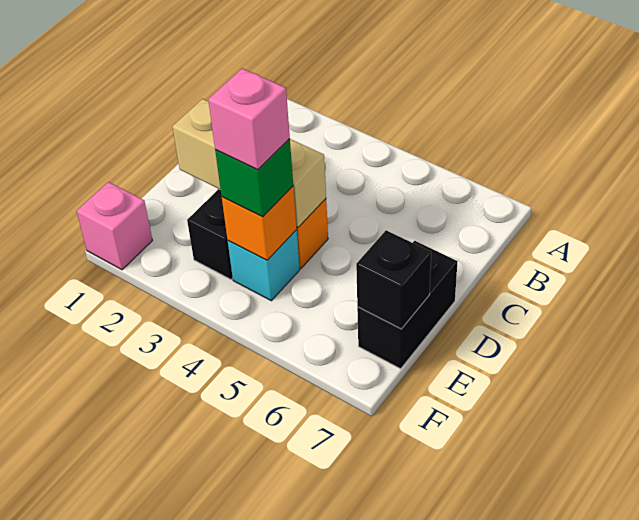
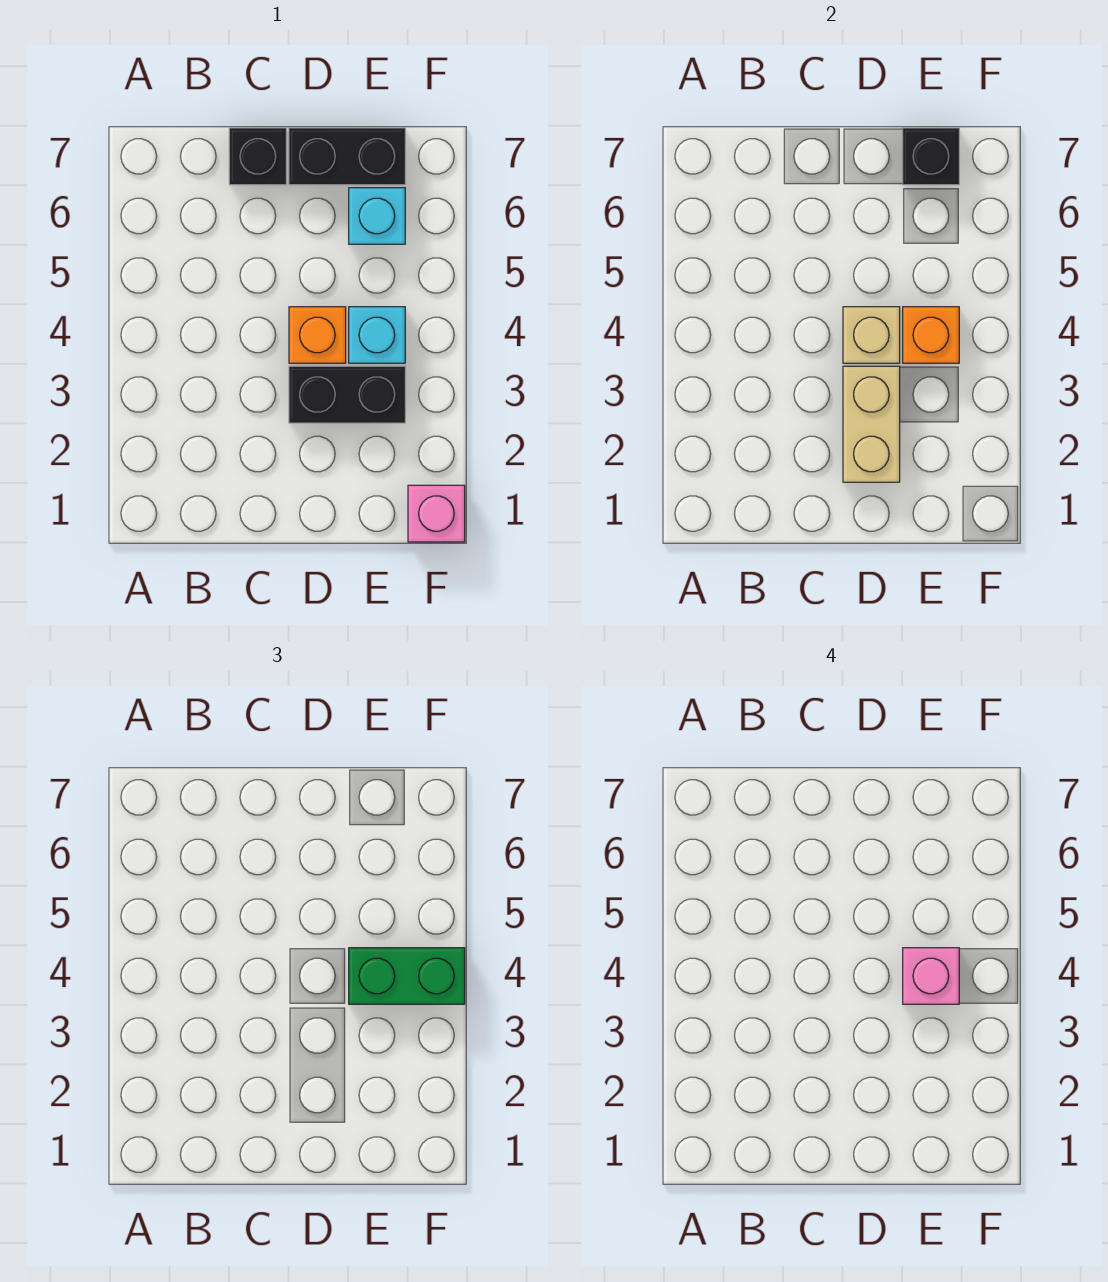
none -> black 1x1 brick [229,128,286,185]
green 1x1 brick [215,139,293,217] -> green 1x2 brick [349,948,465,1004]
none -> cyan 1x1 brick [349,188,405,244]

